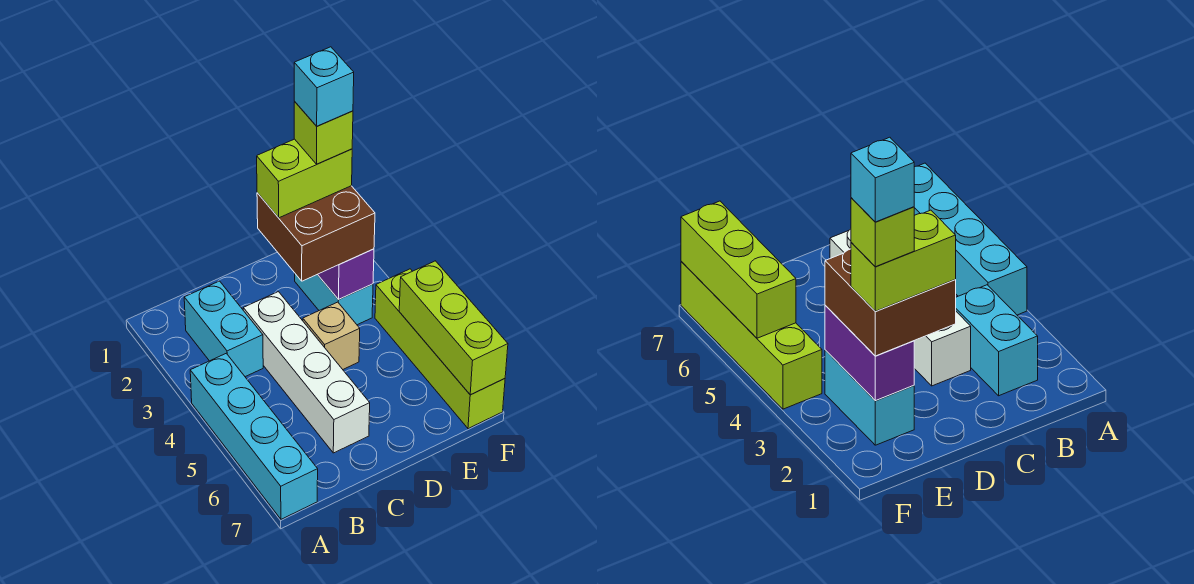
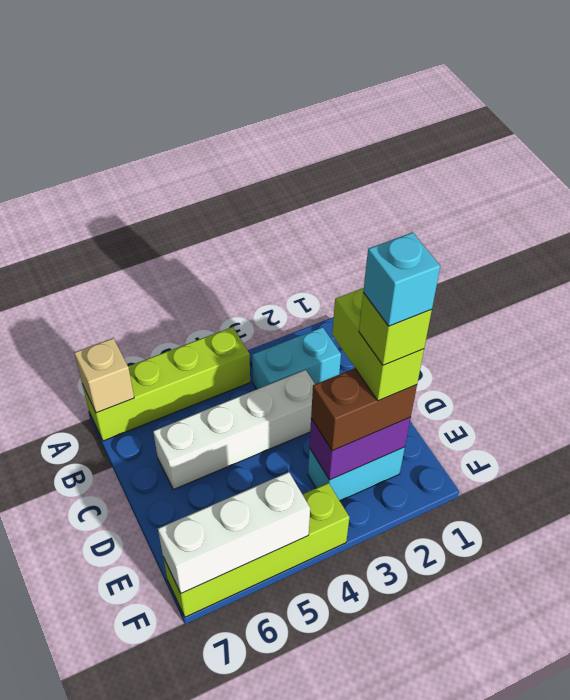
cyan 1x4 brick [190,353,318,519] -> lime 1x4 brick [83,327,250,441]
brown 2x2 brick [257,186,375,281] -> brown 1x2 brick [311,368,417,451]
tan 1x1 brick [303,302,360,369] -> tan 1x1 brick moved to [75,338,134,413]
lime 1x3 brick [399,261,508,395] -> white 1x3 brick [158,472,310,593]

